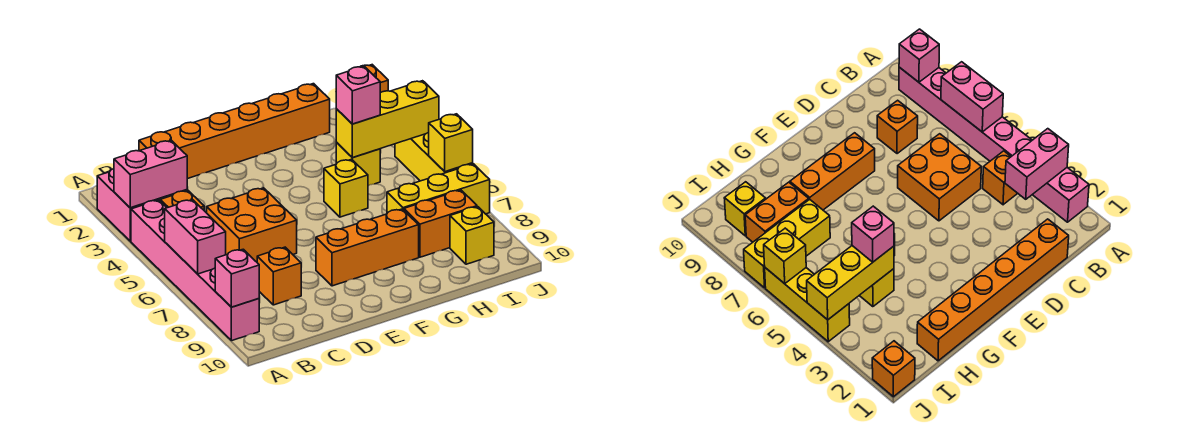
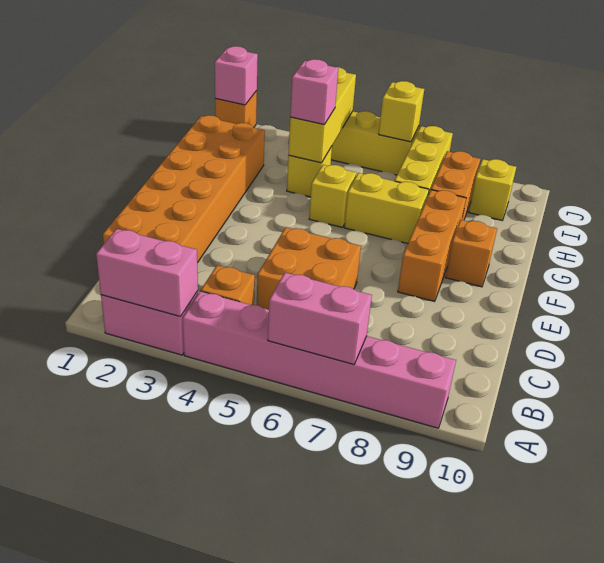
pink 1x2 brick [114,140,187,208] -> pink 1x2 brick turned to [96,229,198,316]
pink 1x1 brick [215,249,259,307] -> pink 1x1 brick moved to [215,46,258,105]
orange 1x6 brick [139,84,330,179] -> orange 2x6 brick [103,115,265,263]
orange 1x1 brick [257,247,301,305] -> orange 1x1 brick moved to [445,220,497,287]
none -> yellow 1x2 brick [344,173,429,243]

